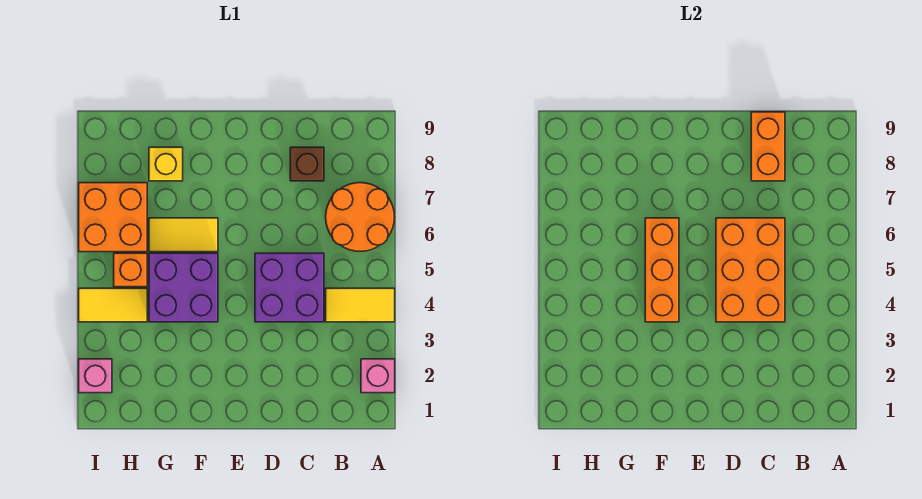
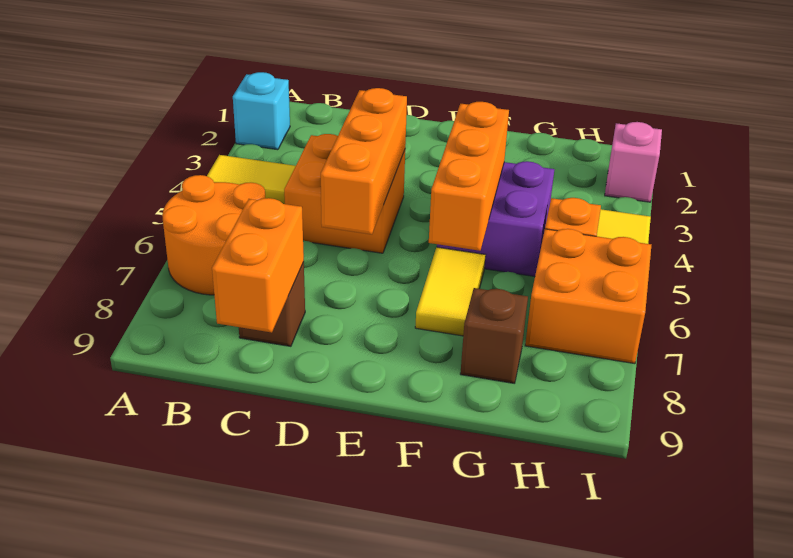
pink 1x1 brick [361,359,395,393] -> cyan 1x1 brick [233,72,290,150]
purple 2x2 brick [255,253,324,322] -> orange 2x2 brick [284,134,405,253]
orange 2x3 brick [716,218,785,322] -> orange 1x3 brick [321,88,407,234]
yellow 1x2 tile [149,218,218,252] -> yellow 1x2 tile turned to [415,247,486,336]
yellow 1x1 brick [149,147,183,181] -> brown 1x1 brick [460,288,528,383]

